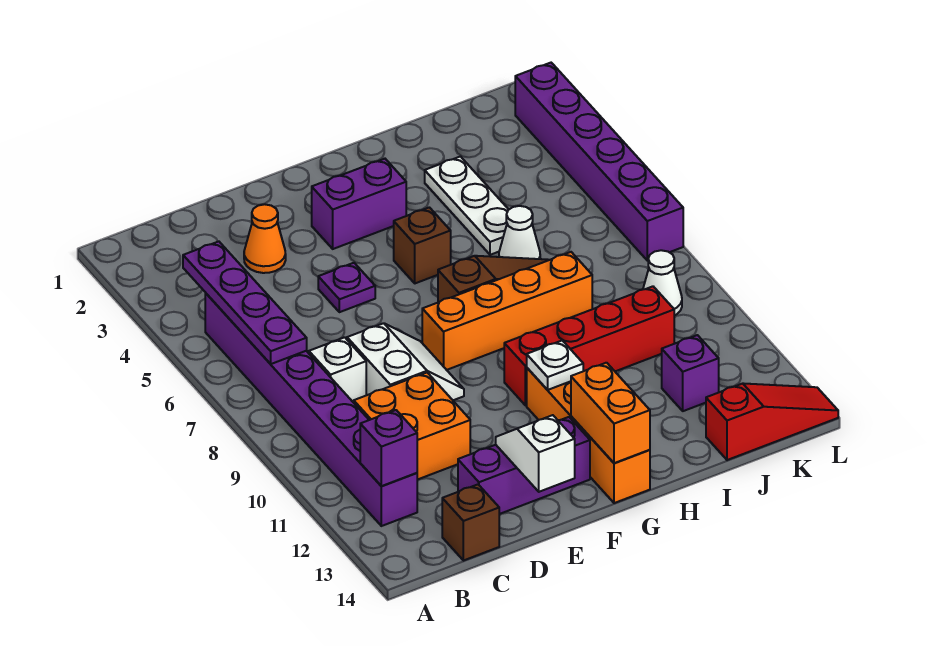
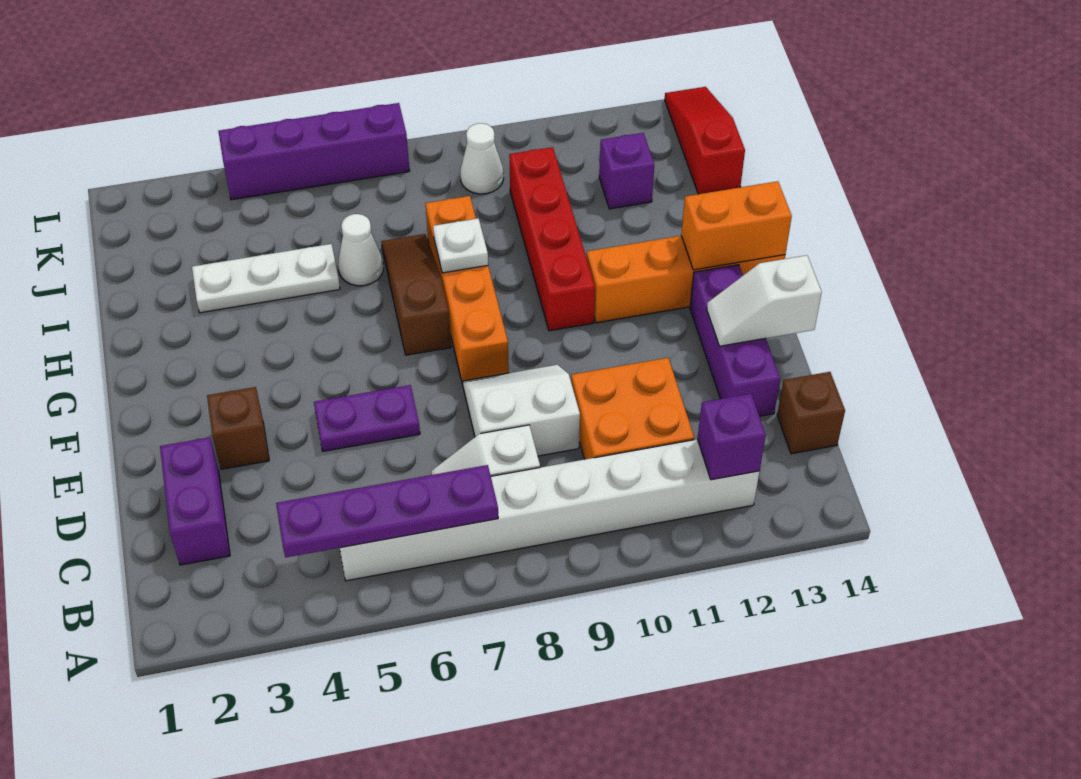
purple 1x8 brick [205,293,417,526] -> white 1x8 brick [340,439,759,581]
orange 1x1 cone [244,204,286,273] -> none
purple 1x1 plate [318,263,375,312] -> purple 1x2 plate [314,385,420,451]
purple 1x2 brick [312,159,406,249] -> purple 1x2 brick moved to [160,437,230,565]
brown 1x1 brick [394,207,451,283] -> brown 1x1 brick moved to [207,387,269,469]
white 1x1 plate [527,340,583,390] -> white 1x1 plate moved to [433,218,488,273]
purple 1x6 brick [515,63,683,261] -> purple 1x4 brick [218,103,410,200]

